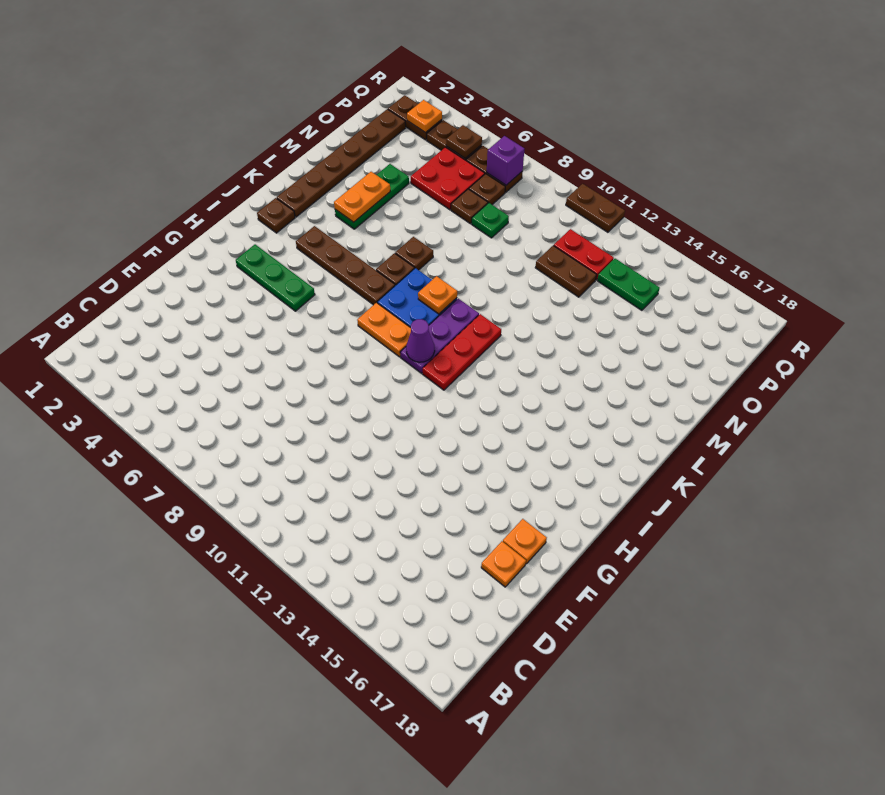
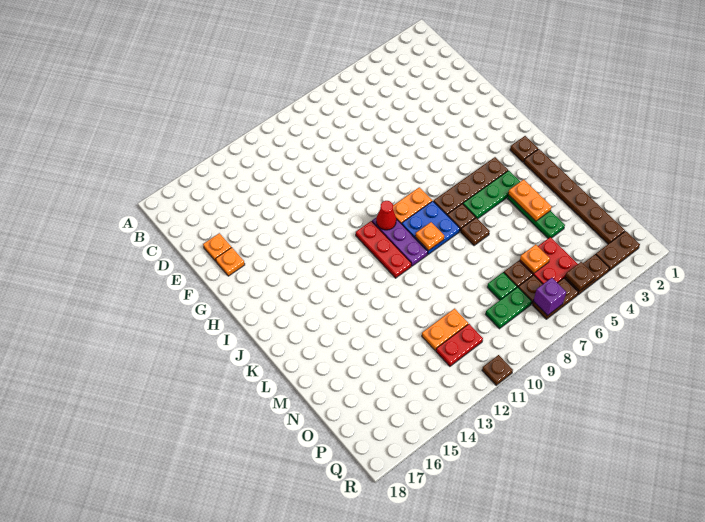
green 1x3 plate [236,244,315,311] -> green 1x3 plate moved to [463,171,520,219]
purple 1x1 cone [406,319,435,362] -> red 1x1 cone [376,201,396,230]
brown 1x2 plate [535,246,596,297] -> orange 1x2 plate [422,309,468,351]
green 1x2 plate [597,259,660,310] -> green 1x2 plate moved to [486,287,532,329]
orange 1x1 plate [407,100,442,133] -> orange 1x1 plate moved to [520,244,550,273]
brown 1x2 plate [566,184,625,232] -> brown 1x1 plate [482,355,513,385]

